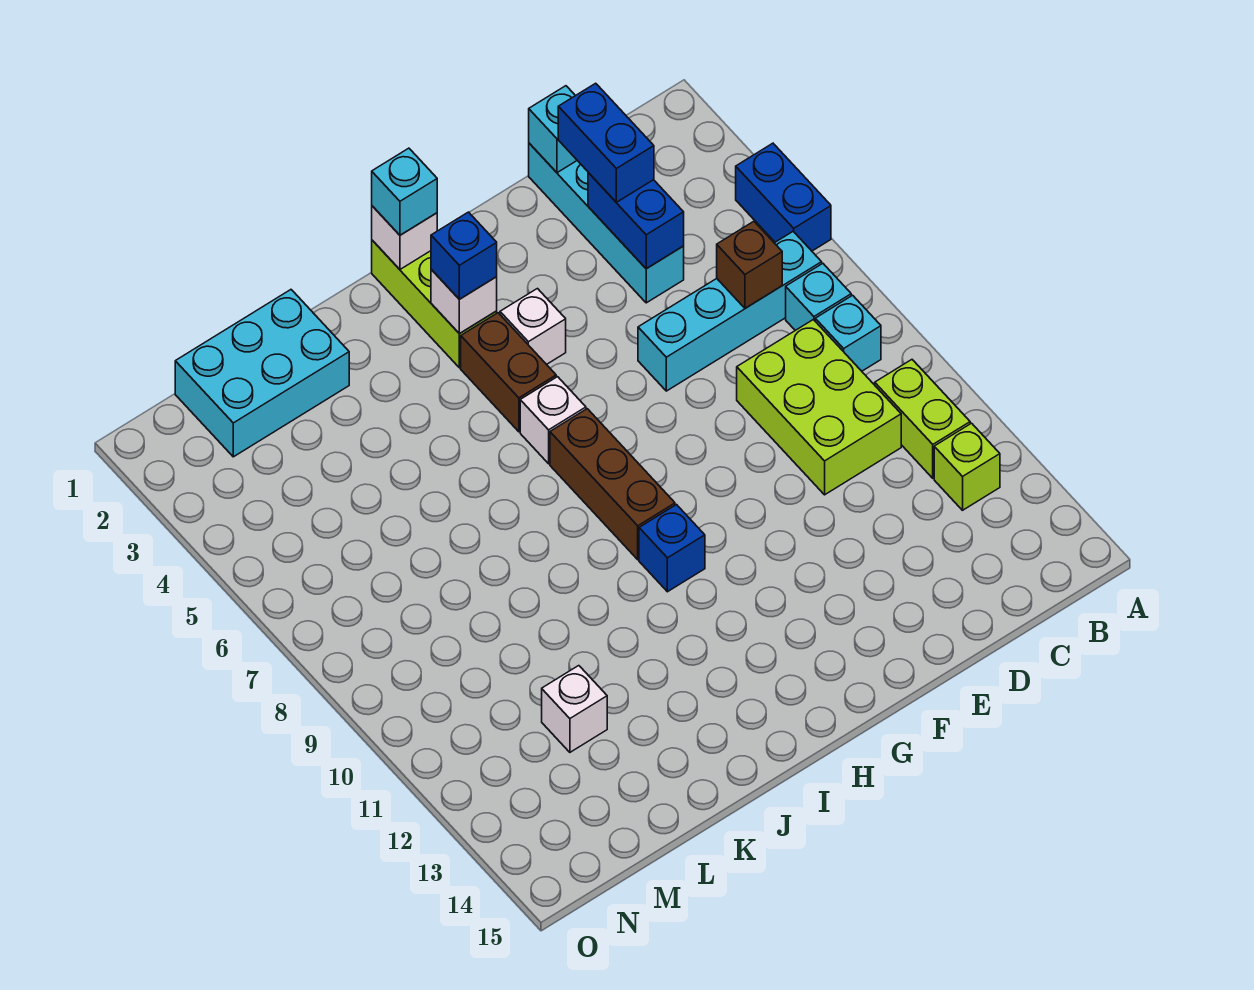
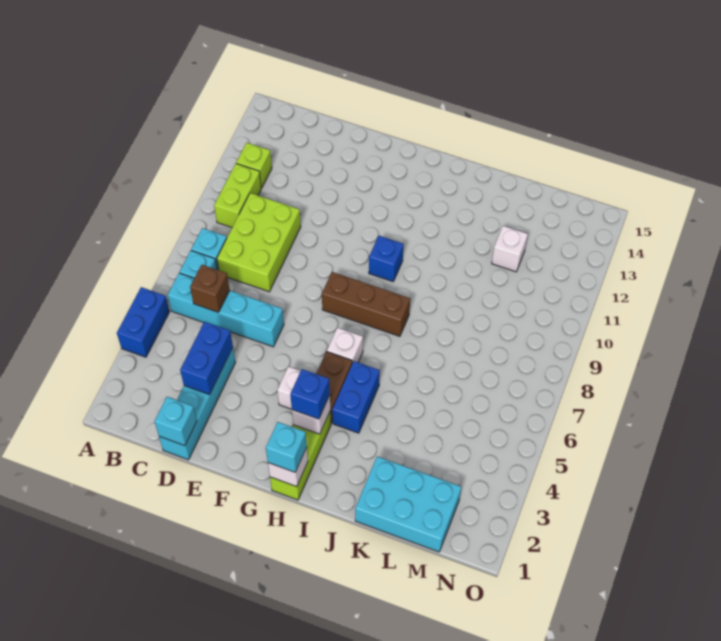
blue 1x2 brick [558,83,654,202] -> blue 1x2 brick moved to [332,361,380,433]
brown 1x3 brick [550,409,675,560] -> brown 1x3 brick turned to [322,272,410,336]

